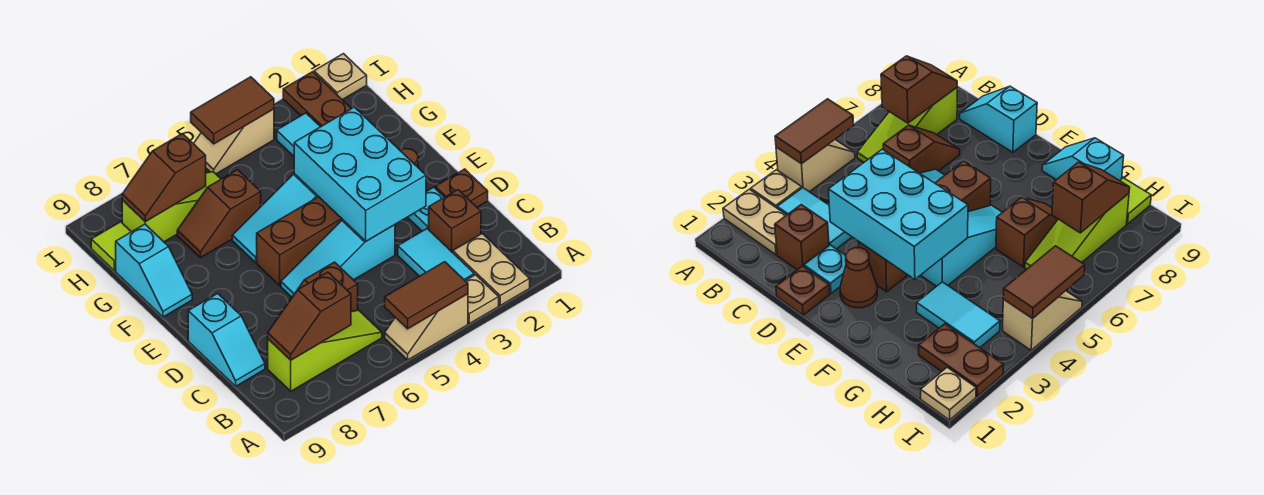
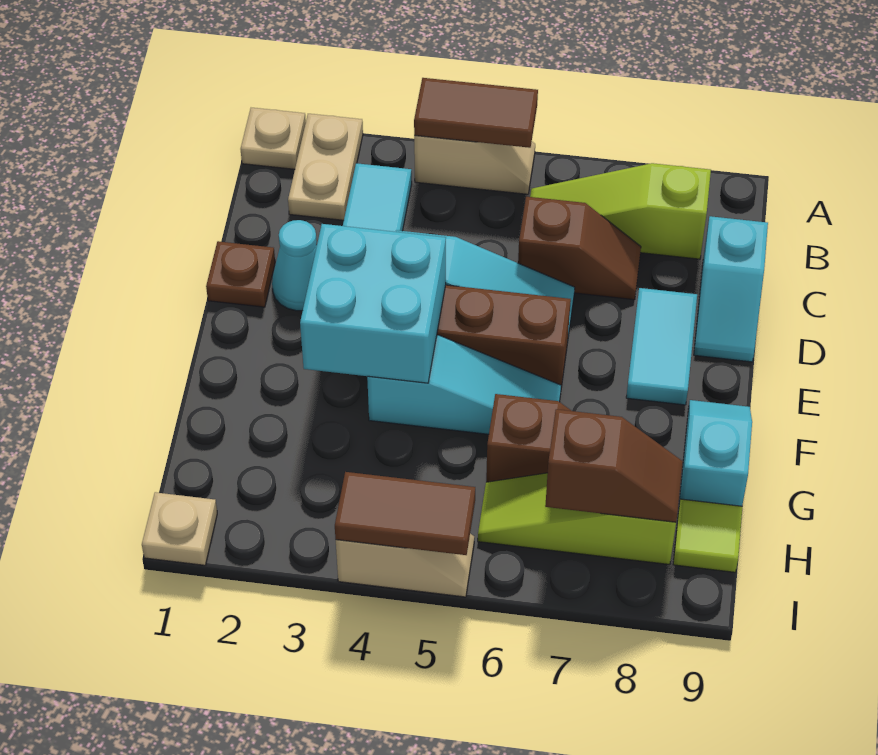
tan 1x1 plate [466,275,499,324] -> tan 1x1 plate moved to [241,108,306,169]
brown 1x2 slope [268,272,351,360] -> none
brown 1x1 brick [429,190,481,253] -> none
cyan 1x2 slope [188,293,265,386] -> cyan 1x2 slope turned to [694,216,768,362]
cyan 1x1 plate [408,187,444,231] -> cyan 1x1 cone [272,220,317,311]
cyan 2x3 brick [294,107,426,241] -> cyan 2x2 brick [300,224,446,383]
brown 1x1 cone [840,248,877,308] -> none
cyan 1x2 tile [277,113,320,156] -> cyan 1x2 tile moved to [626,288,697,405]
brown 1x2 plate [283,72,351,127] -> none

